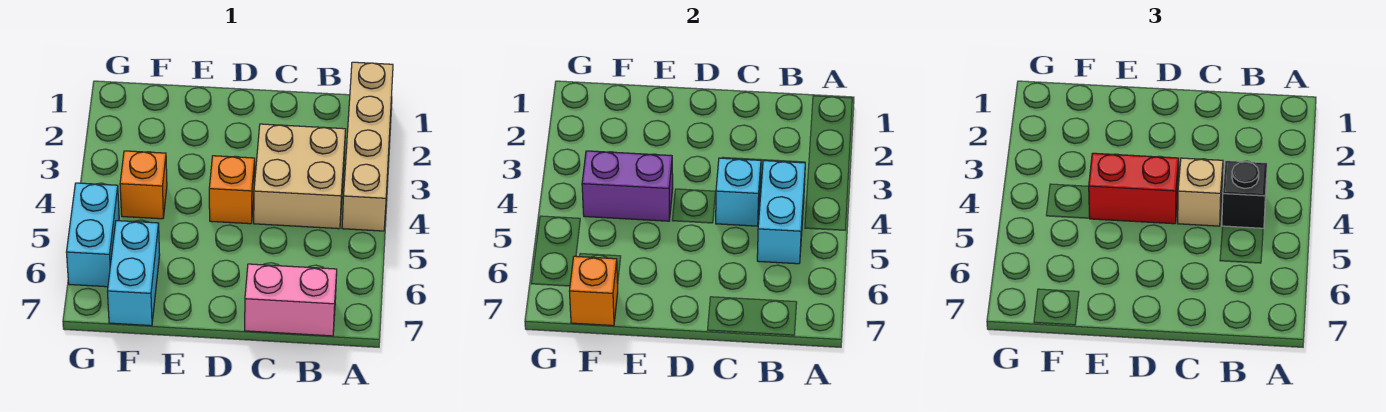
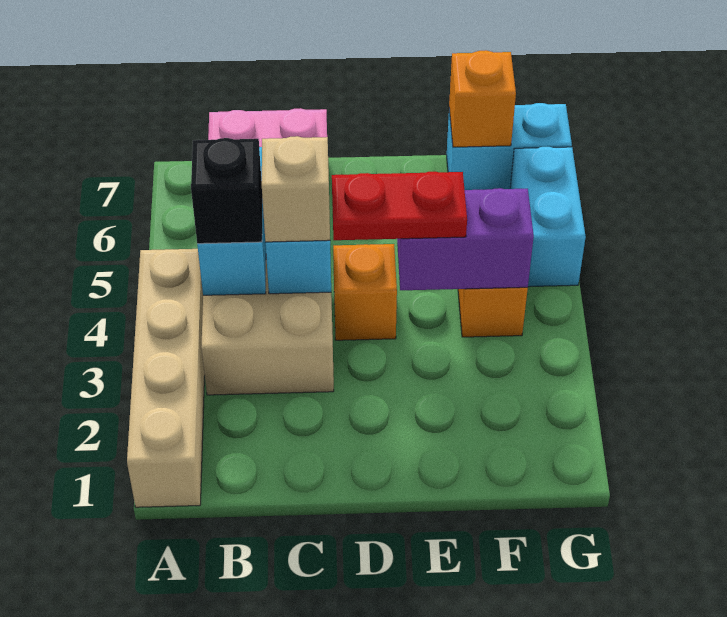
red 1x2 brick [1089,153,1179,224] -> red 1x2 plate [332,172,467,240]
cyan 1x2 brick [107,221,160,326] -> cyan 1x2 brick turned to [447,103,572,190]

